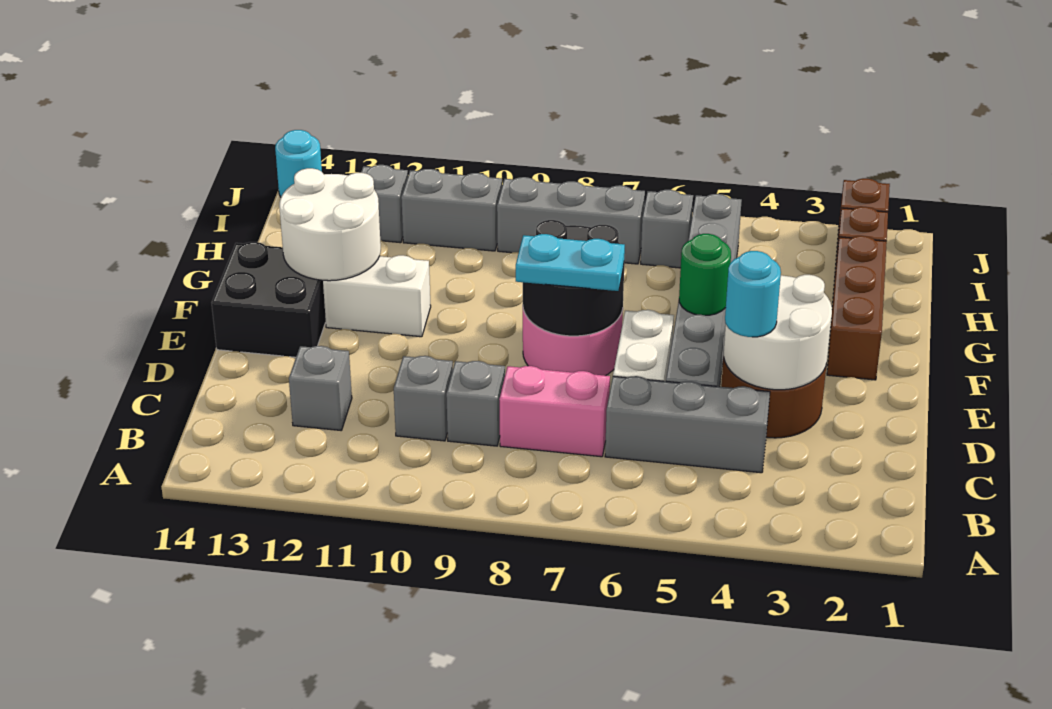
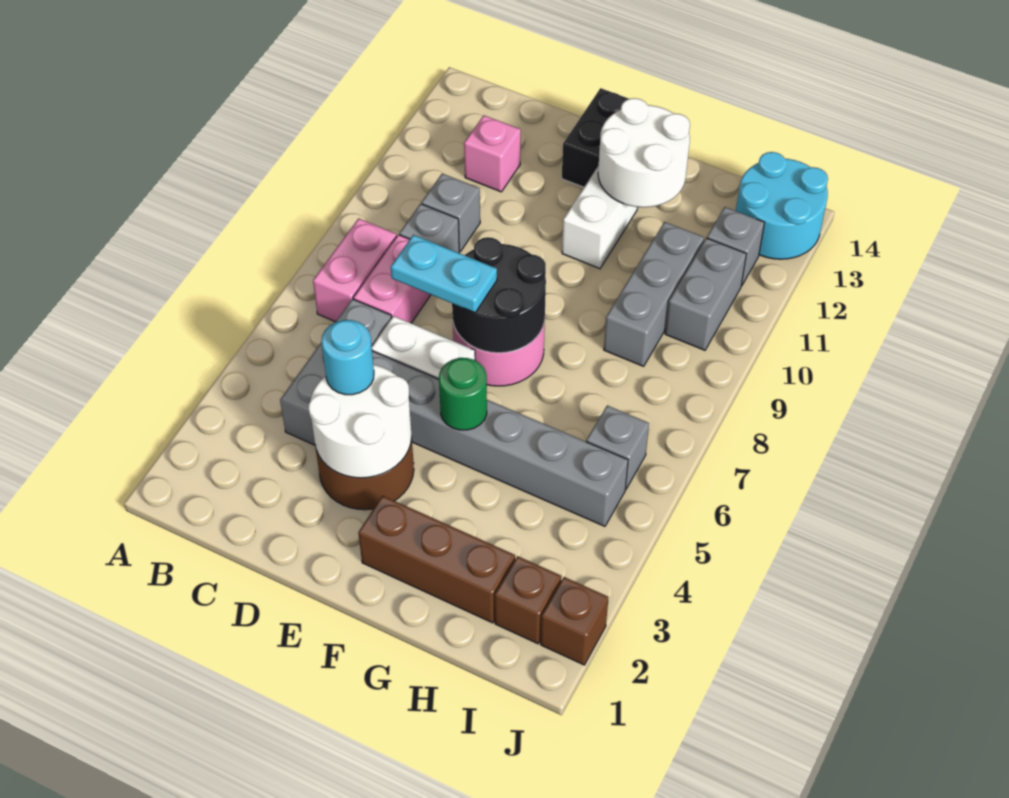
none -> pink 1x2 brick [313,219,397,322]
grey 1x1 brick [289,346,352,430] -> pink 1x1 brick [464,115,521,192]
cyan 1x2 plate [516,234,625,291] -> cyan 1x2 plate turned to [391,235,497,313]
grey 1x3 brick [497,177,645,264] -> grey 1x3 brick moved to [604,222,704,366]
cyan 1x1 round brick [275,130,322,197] -> cyan 2x2 round brick [736,152,828,259]

